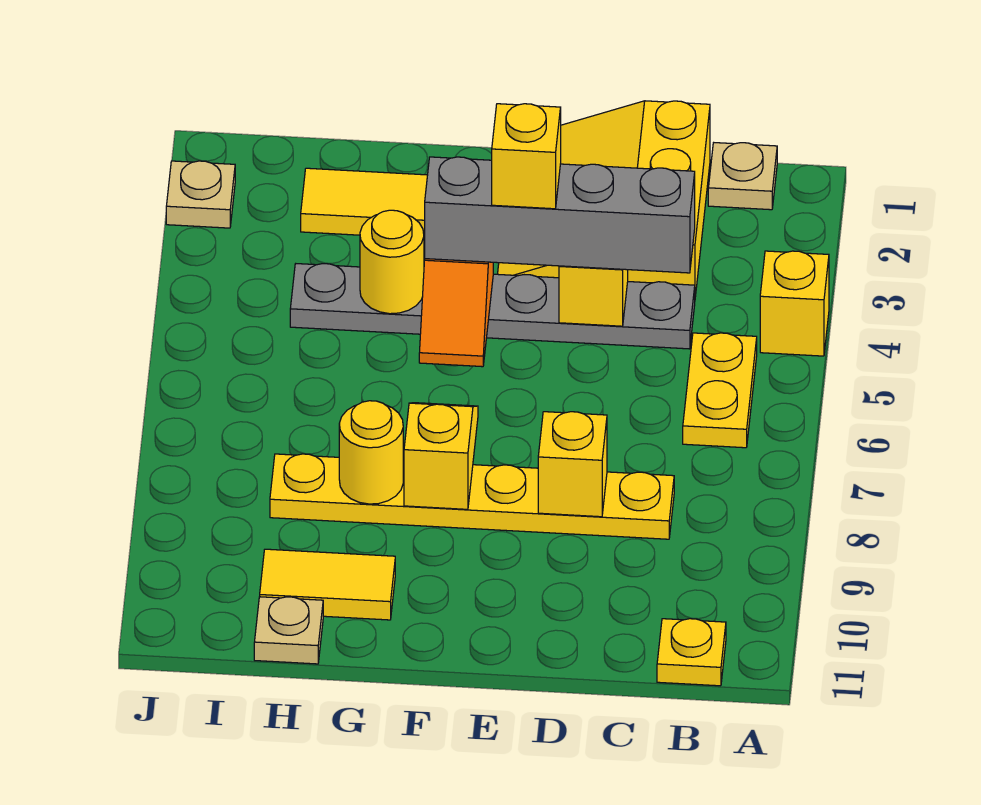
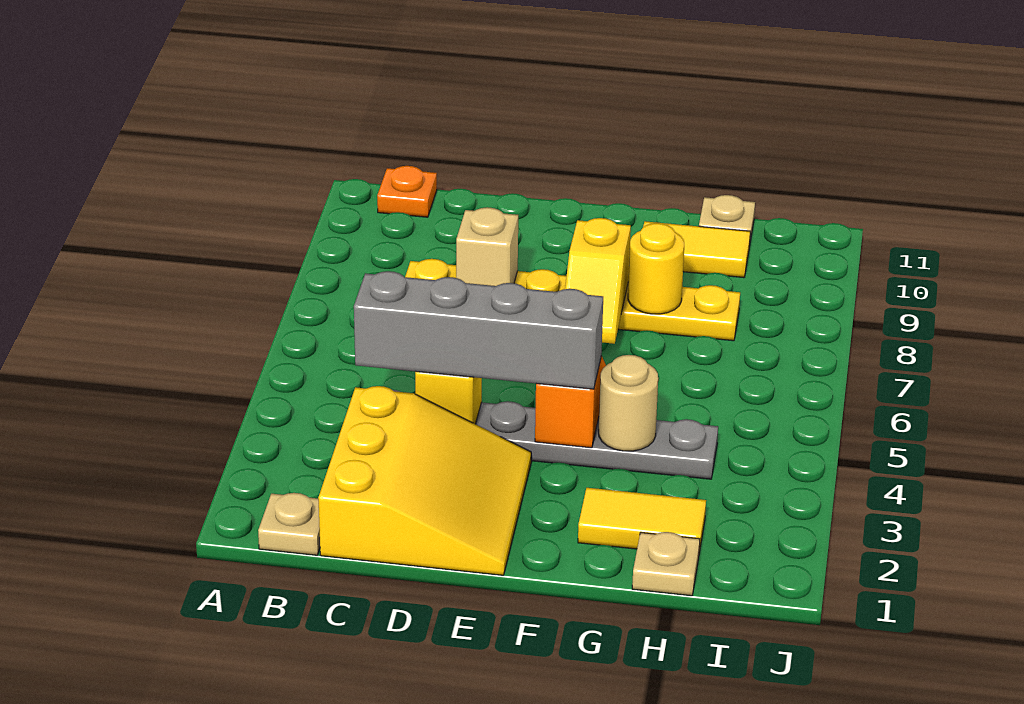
yellow 1x1 brick [760,251,829,356] -> none
yellow 1x2 plate [683,333,757,448] -> none
yellow 1x1 plate [657,619,726,686] -> orange 1x1 plate [377,166,437,217]
yellow 1x1 brick [538,412,607,517] -> tan 1x1 brick [456,207,518,286]
yellow 1x1 brick [492,104,561,209] -> none
yellow 1x1 round brick [360,210,424,314] -> tan 1x1 round brick [599,355,658,451]
tan 1x1 plate [166,161,235,228] -> tan 1x1 plate moved to [632,532,700,596]

